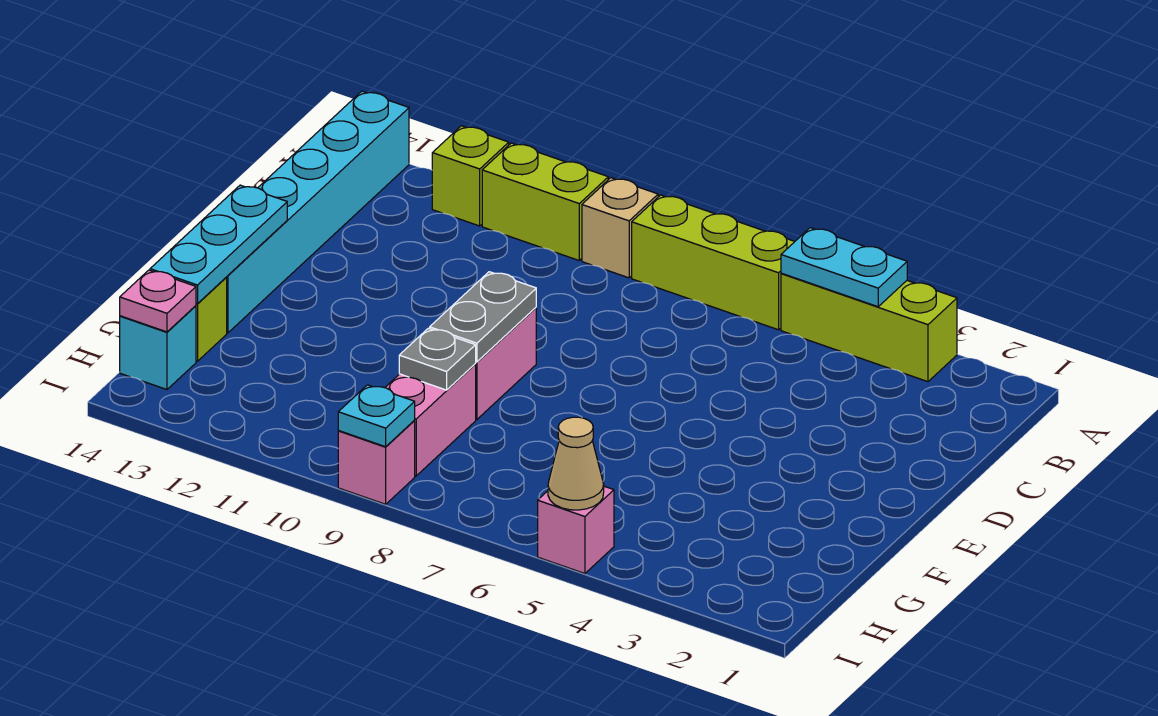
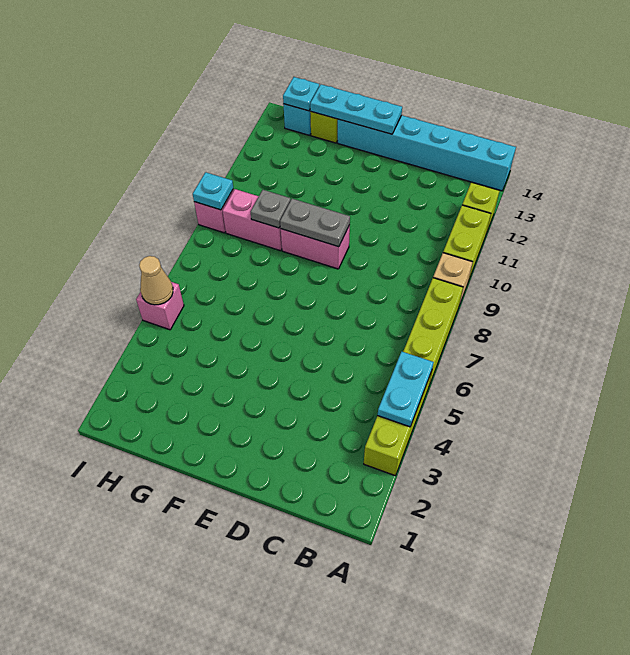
pink 1x1 plate [120,270,196,332] -> cyan 1x1 plate [283,77,319,111]

